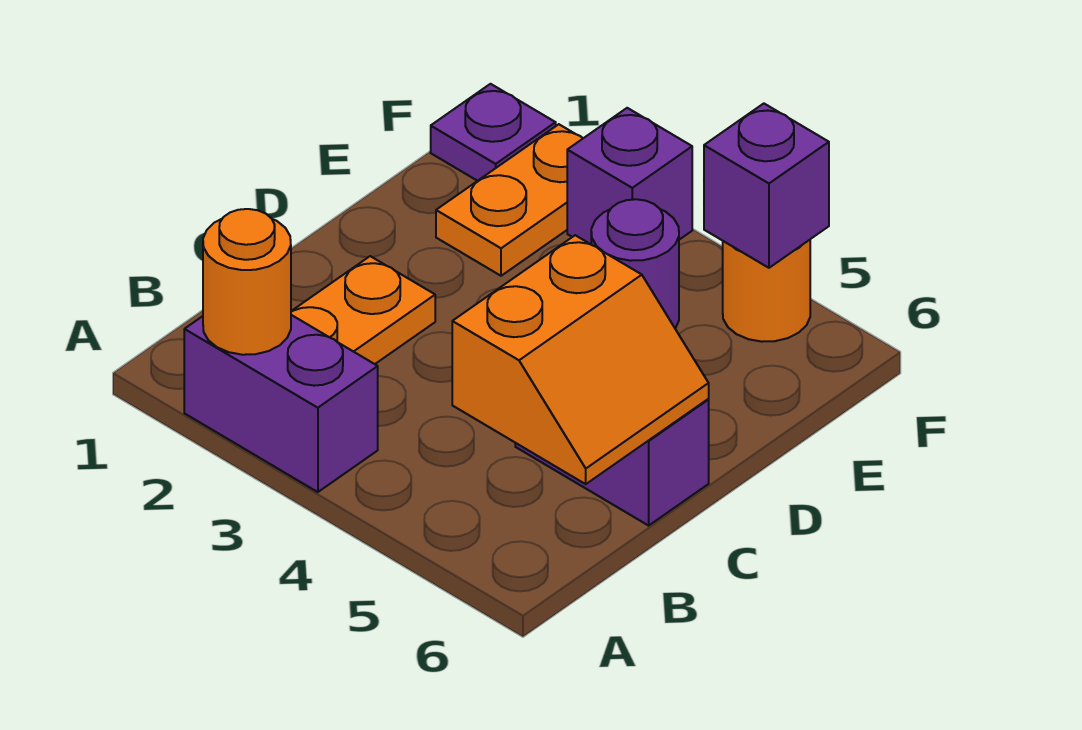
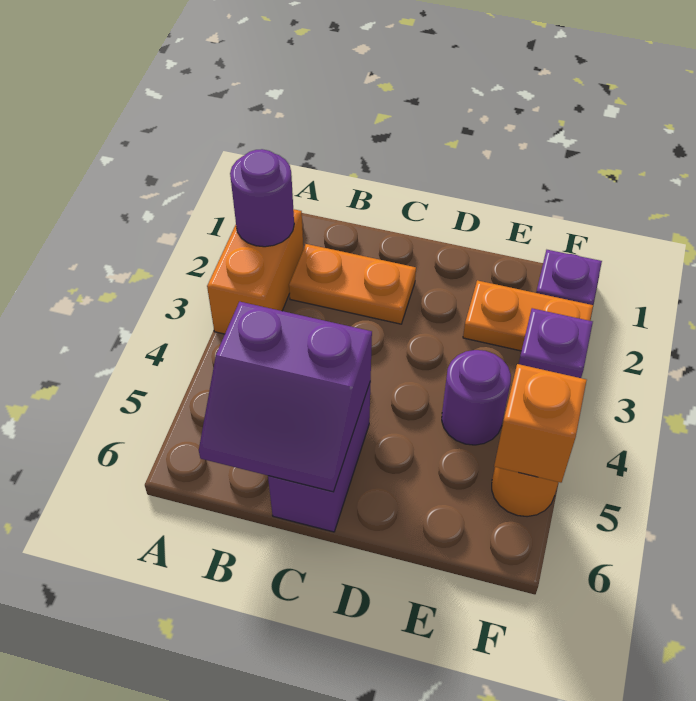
purple 1x2 brick [184,315,378,492] -> orange 1x2 brick [207,209,303,334]
orange 1x1 round brick [203,209,291,355] -> purple 1x1 round brick [230,149,294,247]
orange 2x2 slope [452,235,709,484] -> purple 2x2 slope [199,302,372,492]
purple 1x1 brick [704,104,829,268] -> orange 1x1 brick [494,364,587,483]

